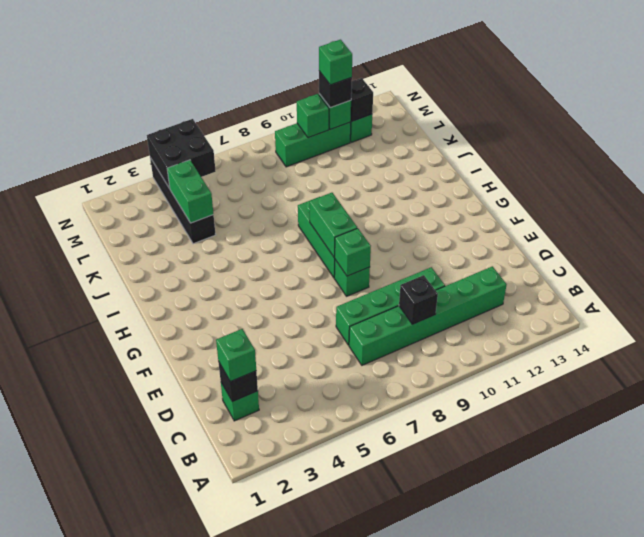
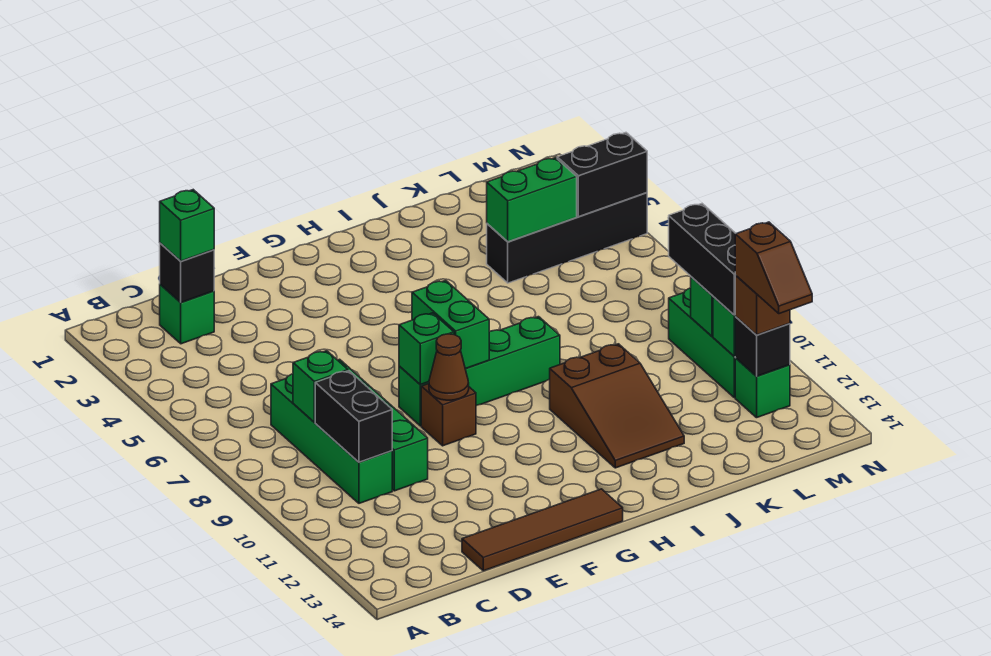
green 1x6 brick [349,266,507,365] -> green 1x4 brick [271,374,392,503]
black 1x1 brick [399,275,438,324] -> black 1x2 brick [315,371,392,462]
none -> brown 1x4 tile [462,489,623,571]
none -> brown 1x1 brick [421,384,476,446]
none -> brown 1x1 cone [429,334,469,400]
green 1x2 brick [310,193,357,257] -> green 1x2 brick turned to [412,280,489,369]
none -> brown 2x3 slope [550,344,684,468]
black 2x2 brick [147,119,216,189] -> black 1x2 brick [557,133,647,217]
black 1x1 brick [319,71,352,108] -> black 1x3 brick [669,204,736,315]
green 1x1 brick [319,40,352,85] -> green 1x1 brick moved to [293,351,348,422]
none -> brown 1x1 brick [735,276,790,335]
none -> brown 1x2 slope [735,222,812,314]

